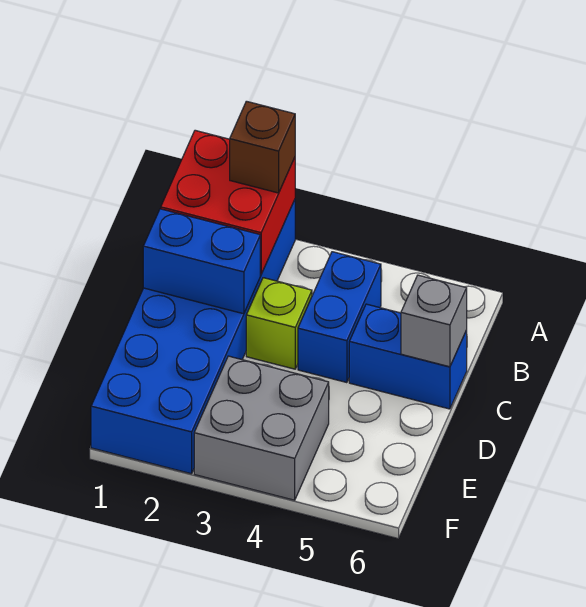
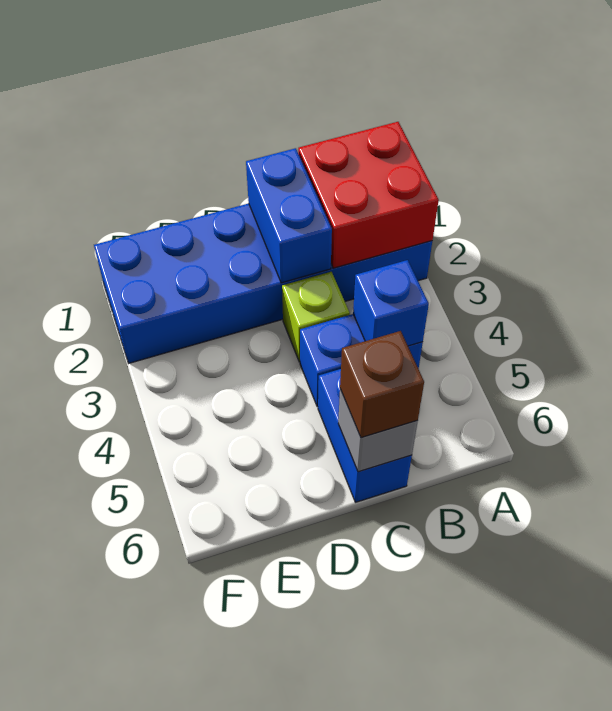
brown 1x1 brick [230,101,295,193] -> brown 1x1 brick moved to [340,331,424,438]
none -> blue 1x1 brick [353,260,429,346]
grey 2x2 brick [194,356,329,500] -> none

